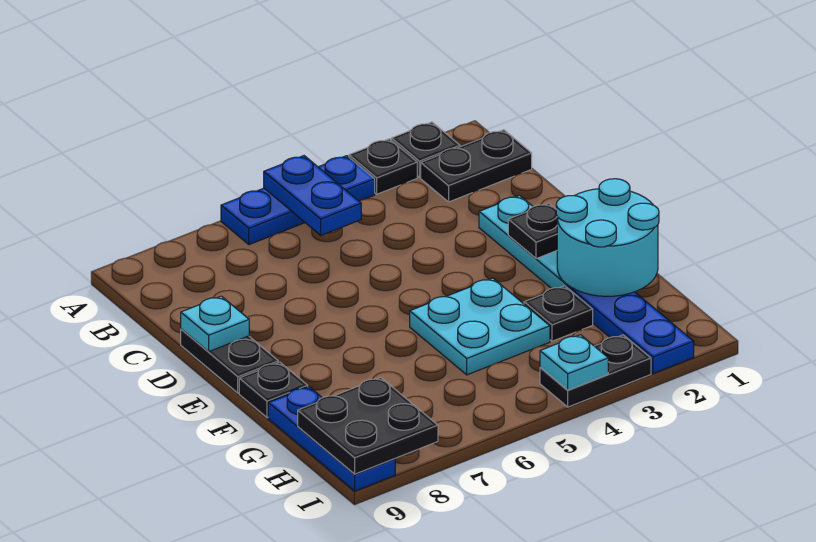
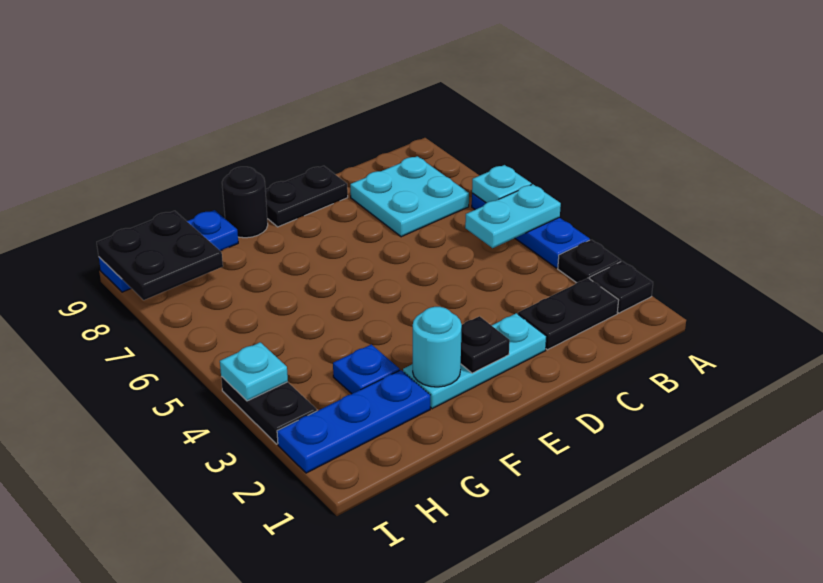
blue 1x2 plate [264,156,361,235] -> cyan 1x2 plate [465,184,561,248]
black 1x2 plate [421,130,532,202] -> black 1x2 plate turned to [518,278,619,350]
cyan 1x1 plate [181,296,249,351] -> cyan 1x1 plate moved to [472,165,532,203]
cyan 2x2 round brick [556,179,659,296] -> cyan 1x1 round brick [413,307,462,387]
cyan 2x2 plate [410,278,550,375] -> cyan 2x2 plate moved to [350,156,469,237]
black 1x1 plate [239,362,308,418] -> black 1x1 round brick [222,167,268,238]
black 1x1 plate [524,286,593,341] -> blue 1x1 plate [333,344,400,394]

